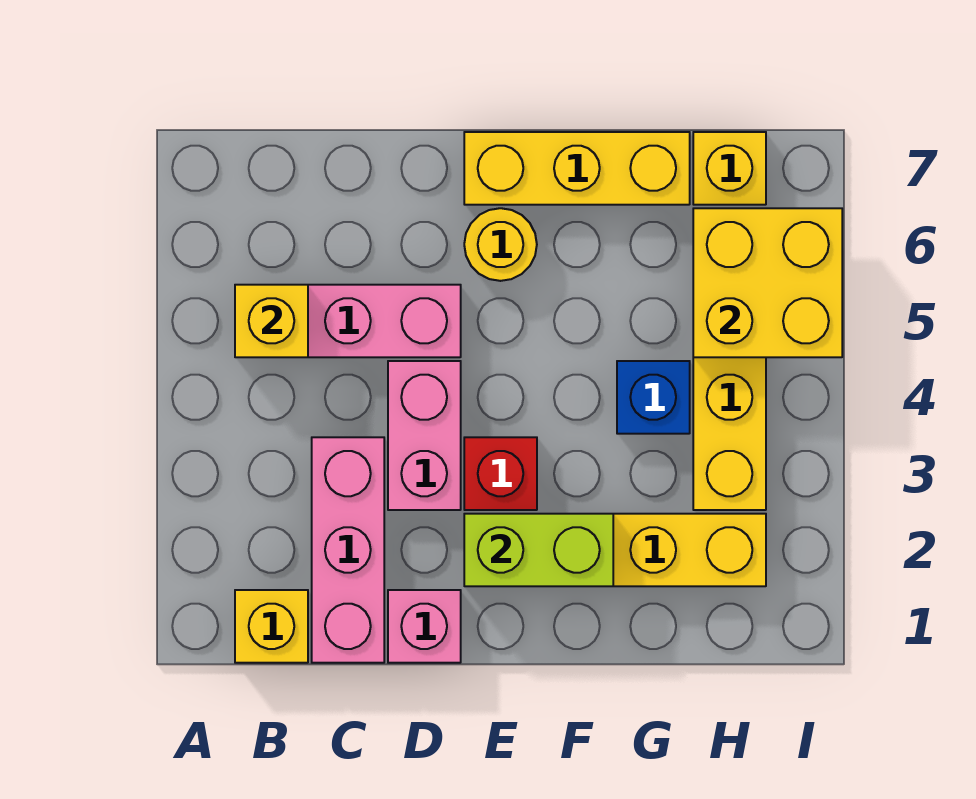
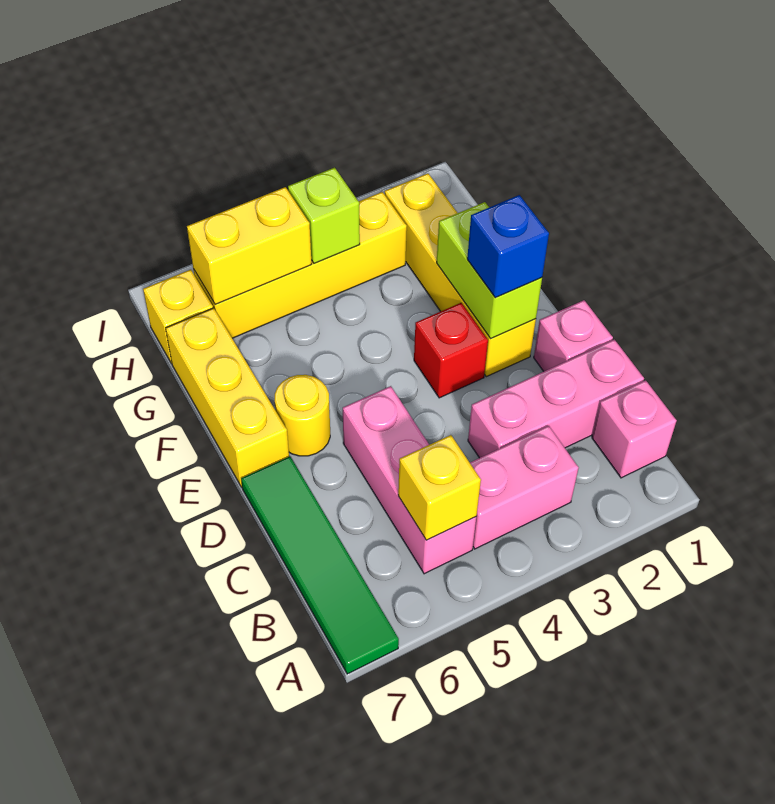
none -> green 1x4 tile [241,456,399,674]
yellow 1x1 brick [235,590,308,663] -> pink 1x1 brick [592,380,677,478]
pink 1x2 brick [388,361,461,510] -> pink 1x2 brick moved to [470,426,578,549]
blue 1x1 brick [617,361,690,434] -> blue 1x1 brick moved to [467,195,549,298]
none -> lime 1x1 brick [288,167,360,263]
yellow 2x2 brick [693,208,842,357] -> yellow 1x2 brick [187,187,312,304]

